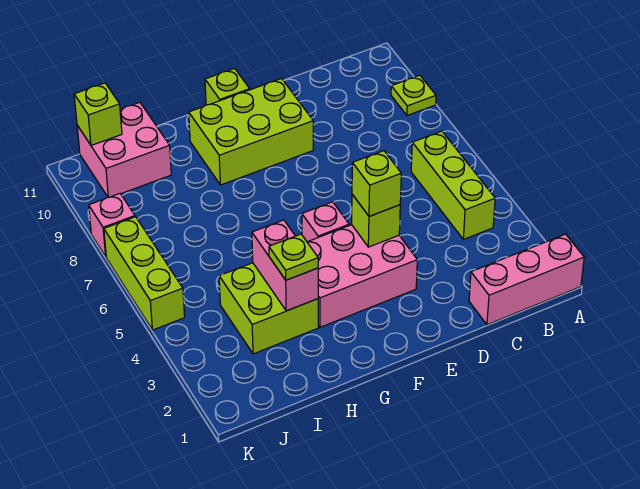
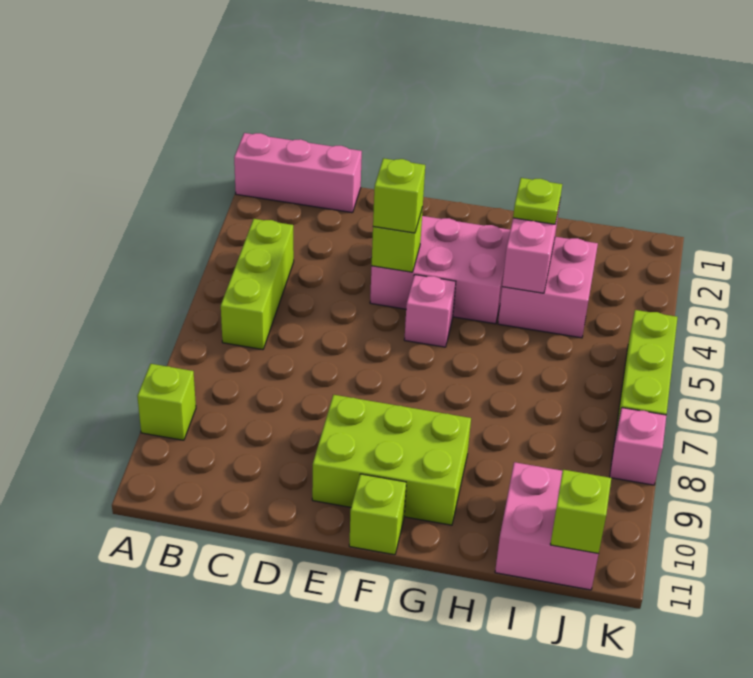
lime 1x1 plate [391,75,436,115] -> lime 1x1 brick [137,364,196,440]
lime 2x2 brick [219,263,318,354] -> pink 2x2 brick [498,237,598,338]

